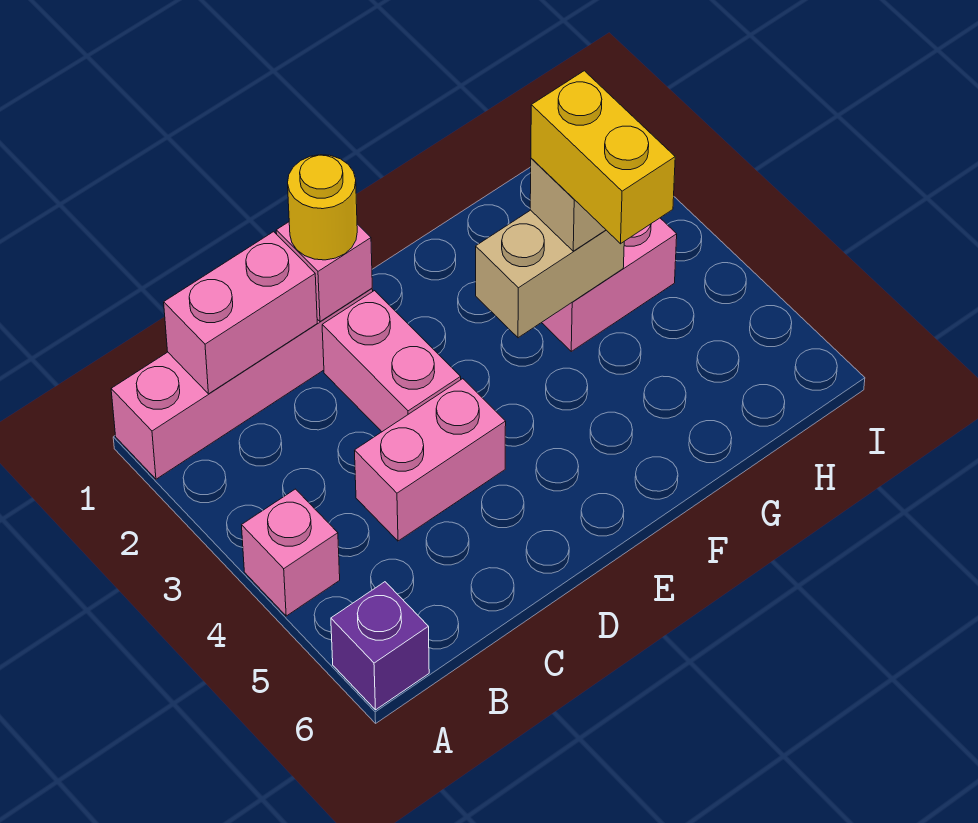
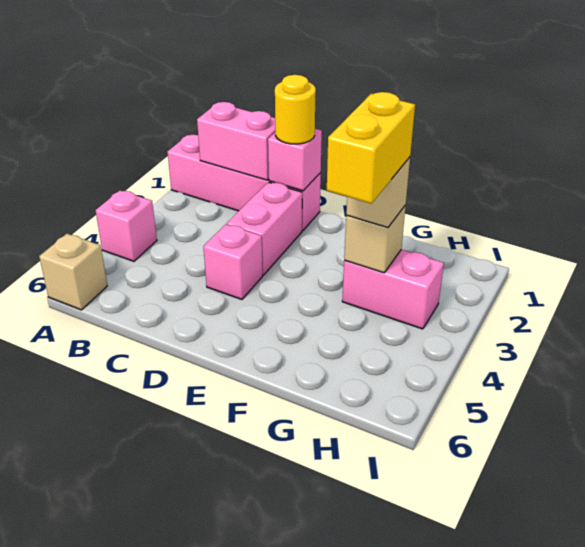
purple 1x1 brick [331,582,429,710] -> tan 1x1 brick [39,234,107,310]
pink 1x2 brick [355,379,506,541] -> pink 1x1 brick [203,224,263,299]
tan 1x2 brick [476,210,624,338] -> tan 1x1 brick [344,205,406,273]

